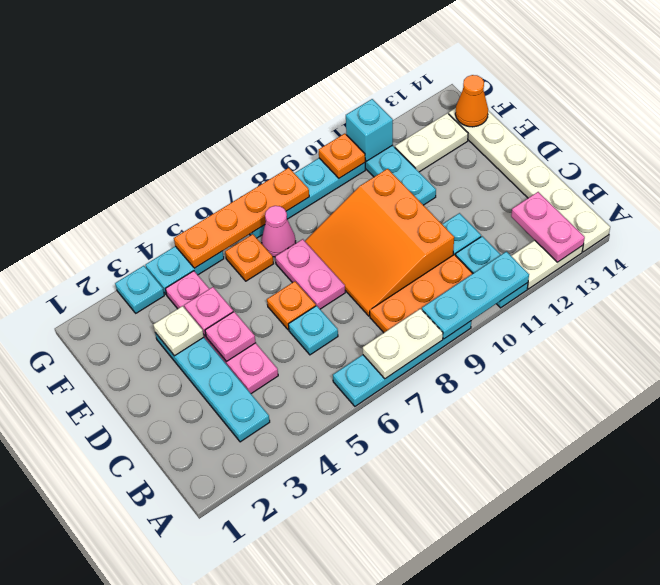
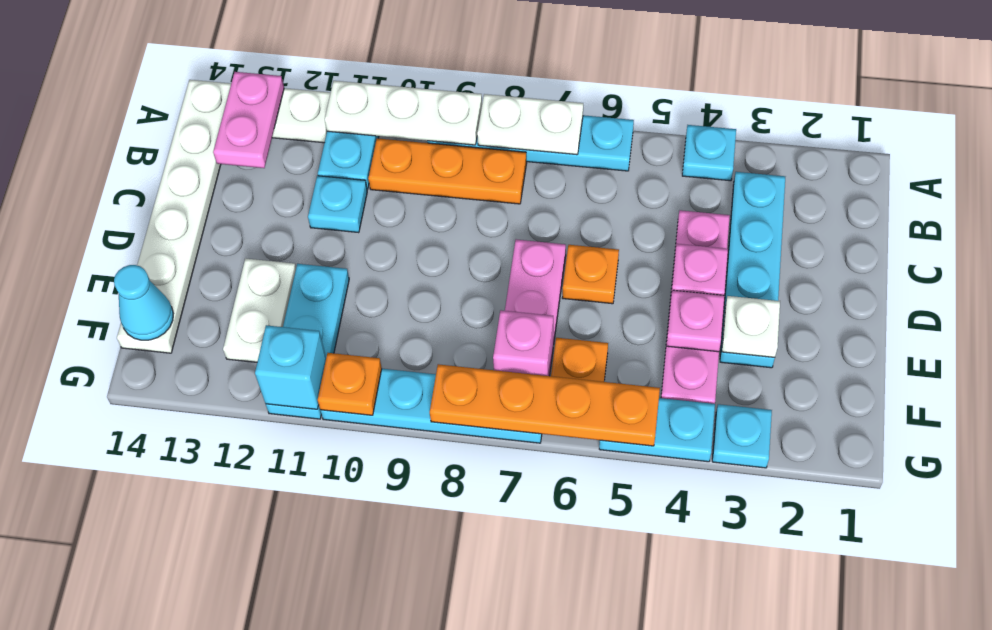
cyan 1x3 plate [422,252,529,339] -> white 1x3 plate [325,81,482,145]
cyan 1x1 plate [288,306,338,355] -> cyan 1x1 plate moved to [682,125,736,181]
orange 3x3 slope [305,169,454,316] -> none
pink 1x1 cone [262,206,296,257] -> pink 1x1 brick [493,310,553,376]
white 1x2 plate [395,113,468,172] -> white 1x2 plate turned to [223,258,296,362]
orange 1x1 cone [455,75,488,127] -> cyan 1x1 cone [114,265,173,340]

